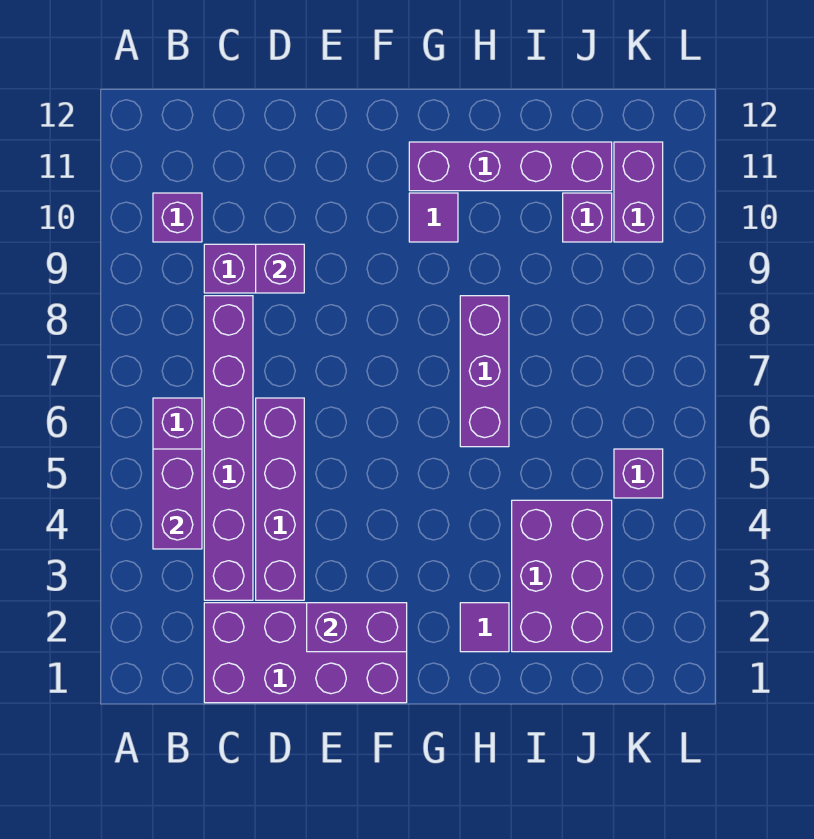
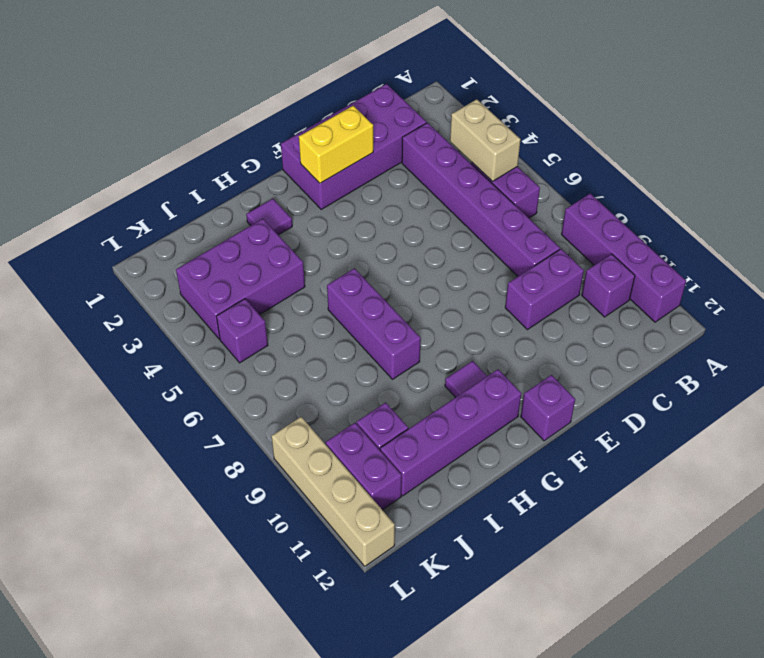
purple 1x2 brick [153,449,202,549] -> tan 1x2 brick [450,99,521,181]
purple 1x4 brick [256,398,304,600] -> purple 1x4 brick moved to [562,194,686,322]
purple 1x1 brick [256,244,304,293] -> purple 1x1 brick moved to [521,375,575,441]
purple 1x2 brick [307,603,407,652] -> yellow 1x2 brick [299,106,373,183]
purple 2x3 brick [512,500,612,652] -> purple 2x3 brick turned to [176,219,305,339]
none -> tan 1x4 brick [271,417,395,566]

